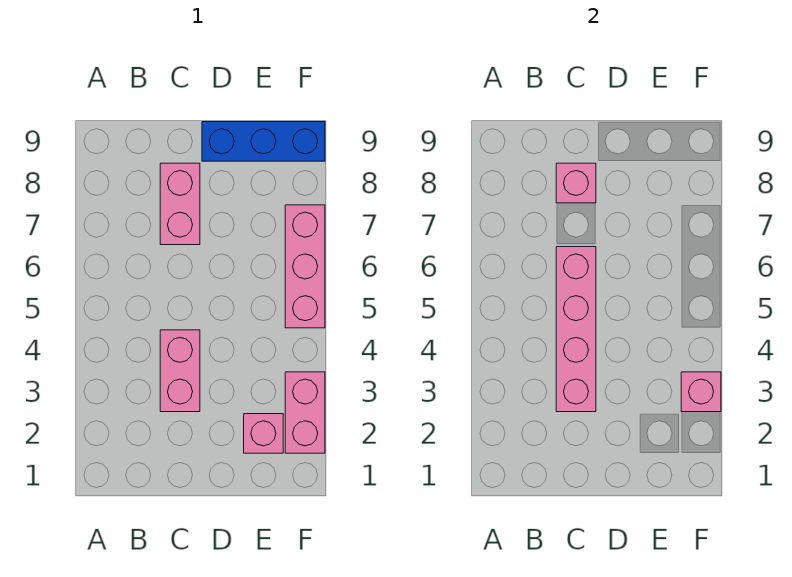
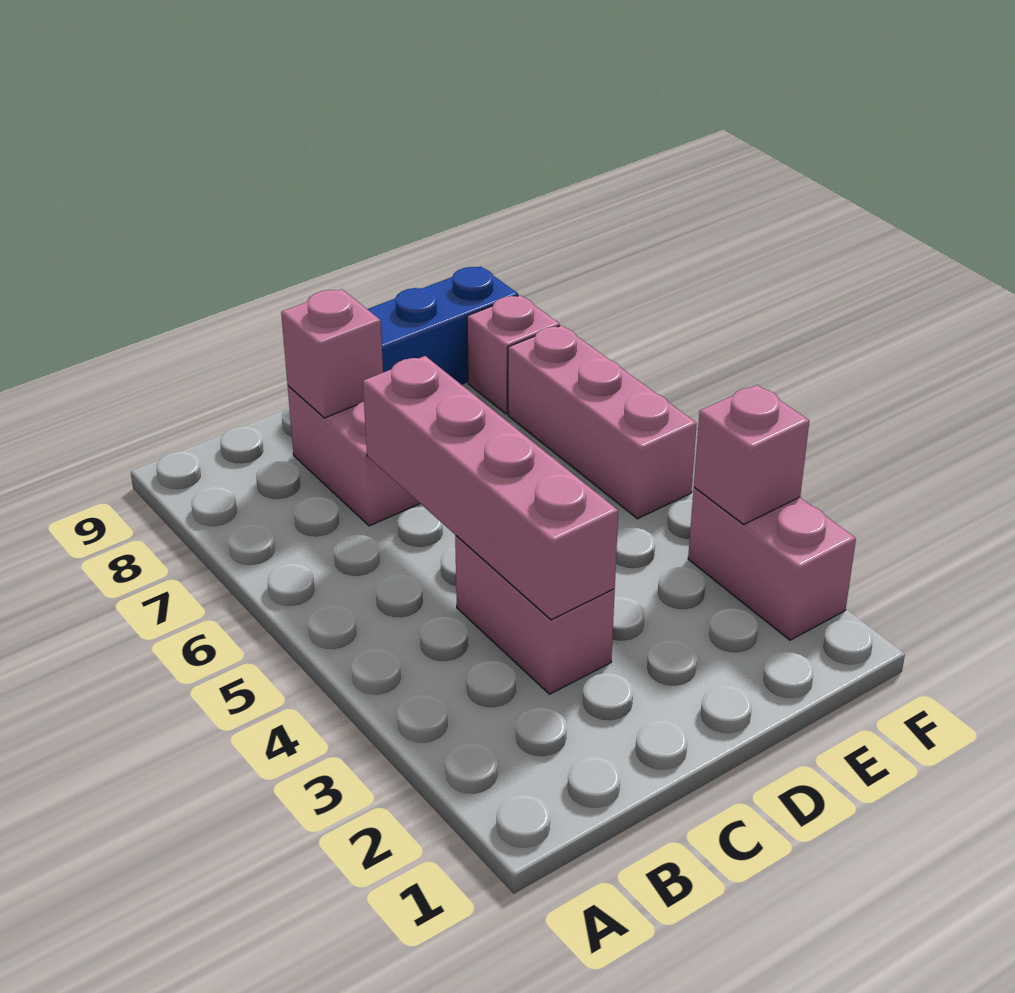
pink 1x1 brick [244,414,283,453] -> pink 1x1 brick moved to [467,295,560,414]

